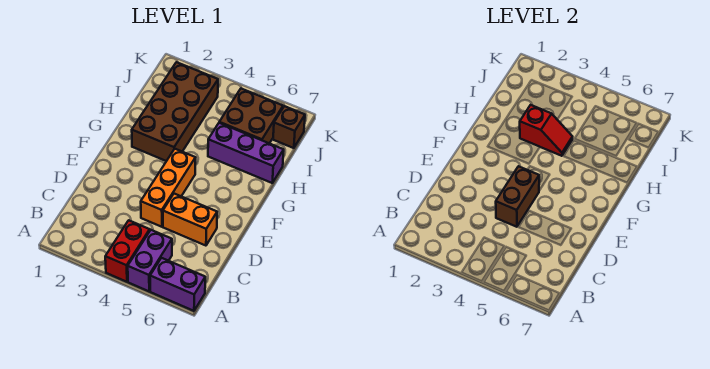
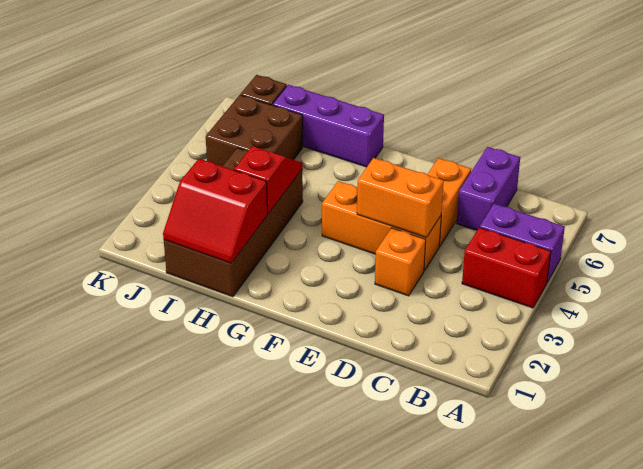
purple 1x2 brick [150,258,205,311] -> purple 1x2 brick moved to [457,147,520,230]
none -> orange 1x1 brick [375,228,426,296]
brown 1x2 brick [496,166,539,227] -> orange 1x2 brick [357,158,444,238]
brown 2x4 brick [132,62,218,161] -> brown 2x4 brick turned to [164,148,303,297]
none -> red 2x2 slope [163,159,267,263]
purple 1x3 brick [208,123,284,183] -> purple 1x3 brick turned to [272,85,384,167]

